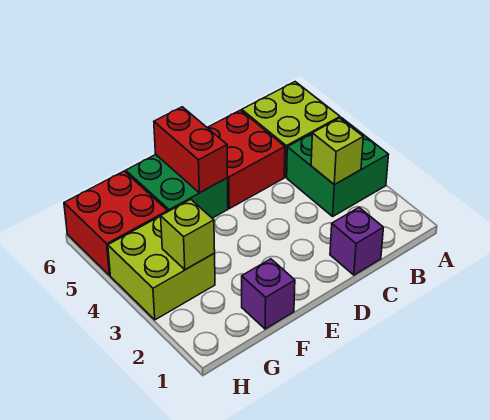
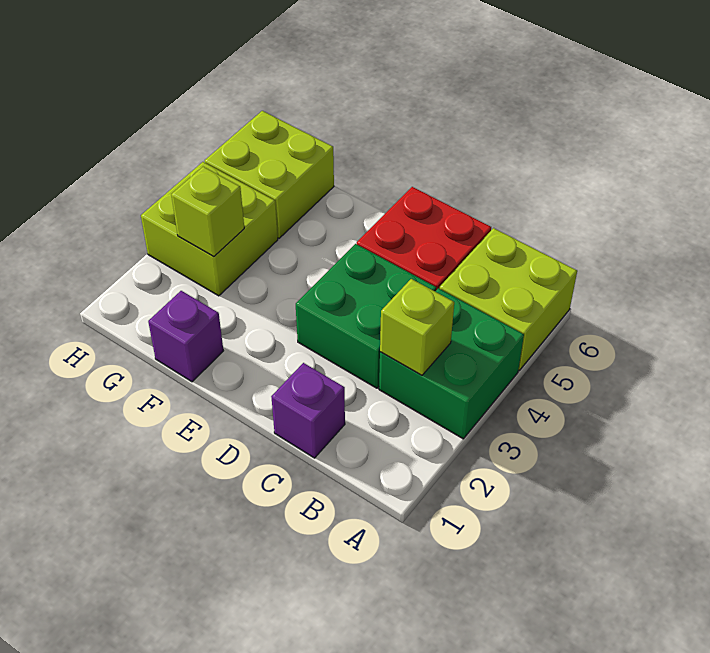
green 2x2 brick [126,155,228,218] -> green 2x2 brick moved to [296,244,436,388]
red 1x2 brick [154,107,228,193] -> none
red 2x2 brick [64,171,168,275] -> lime 2x2 brick [205,111,334,238]

